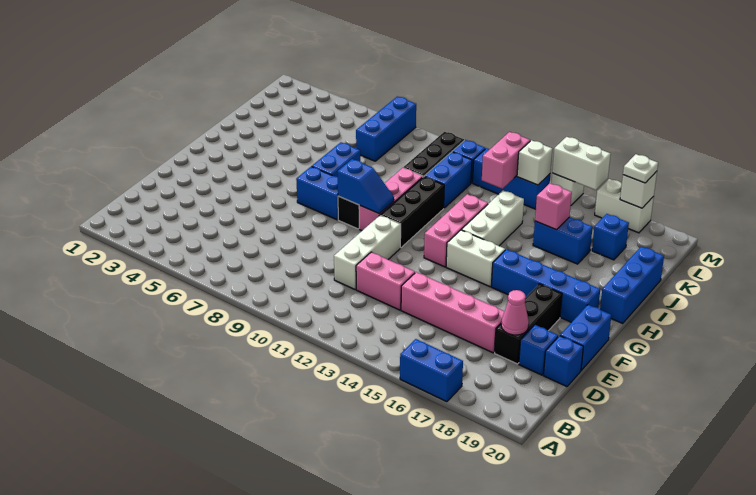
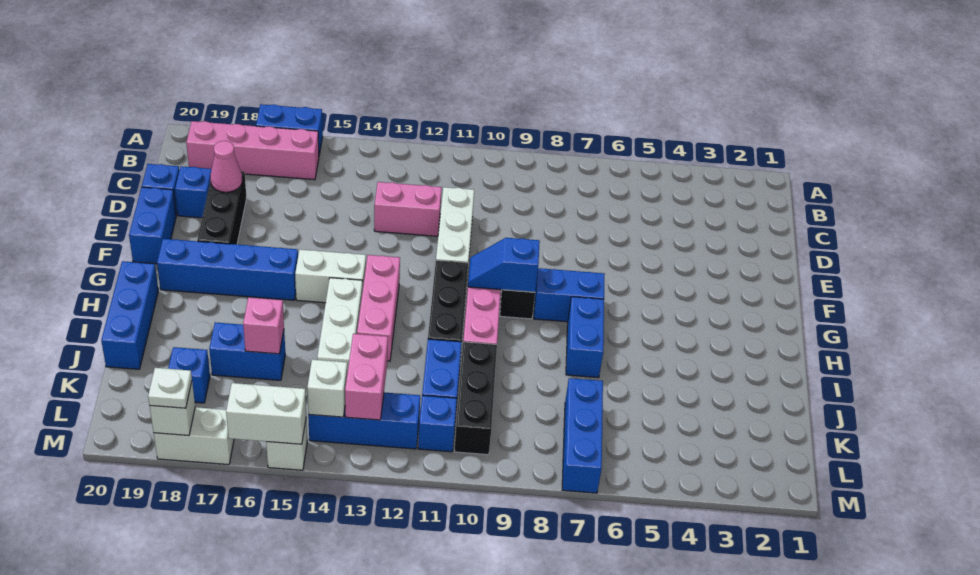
pink 1x4 brick [401,272,505,353] -> pink 1x4 brick moved to [186,121,319,180]

